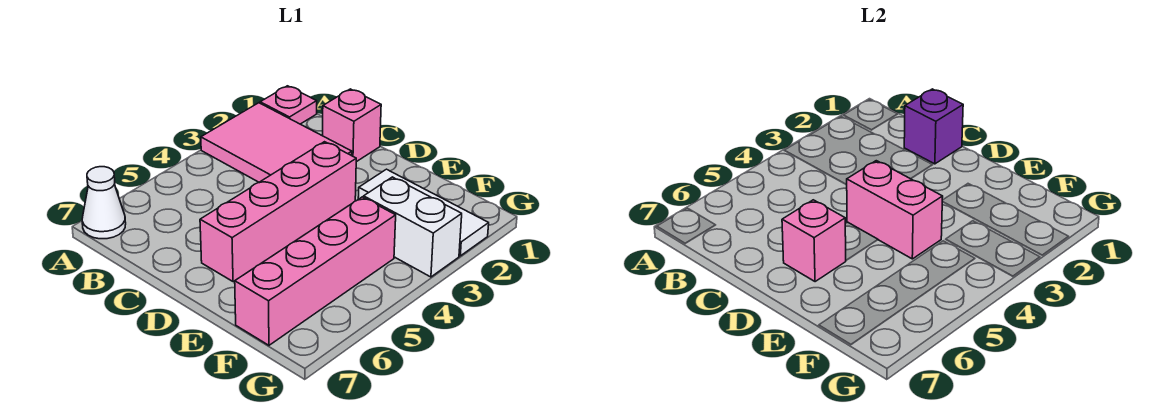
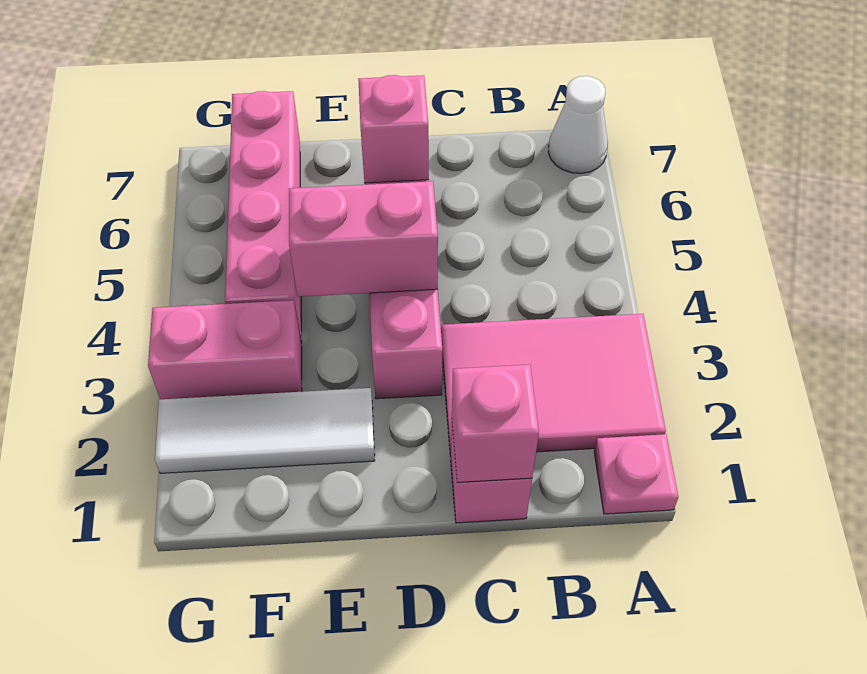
purple 1x1 brick [904,89,963,164] -> pink 1x1 brick [452,365,539,482]
white 1x2 brick [364,177,462,277] -> pink 1x2 brick [148,300,302,399]

